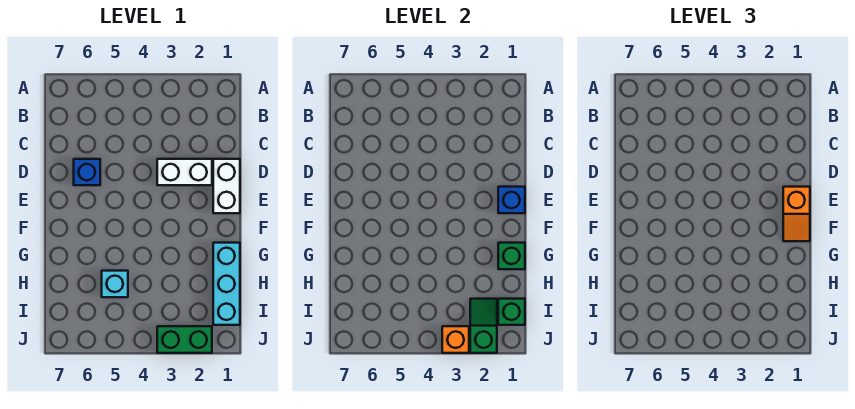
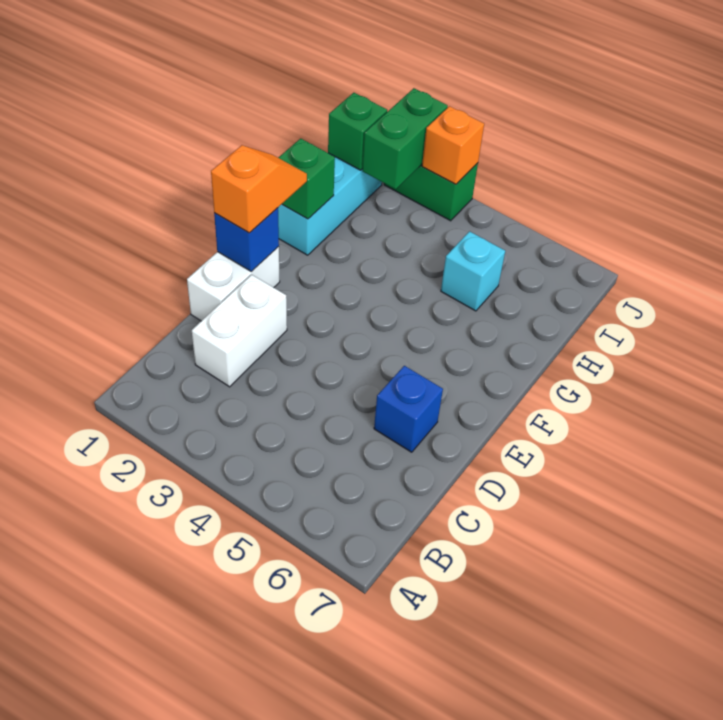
white 1x2 brick [157,159,212,185] -> white 1x2 brick turned to [192,275,287,387]
green 1x2 slope [470,299,497,353] -> green 1x2 brick [362,88,448,189]

